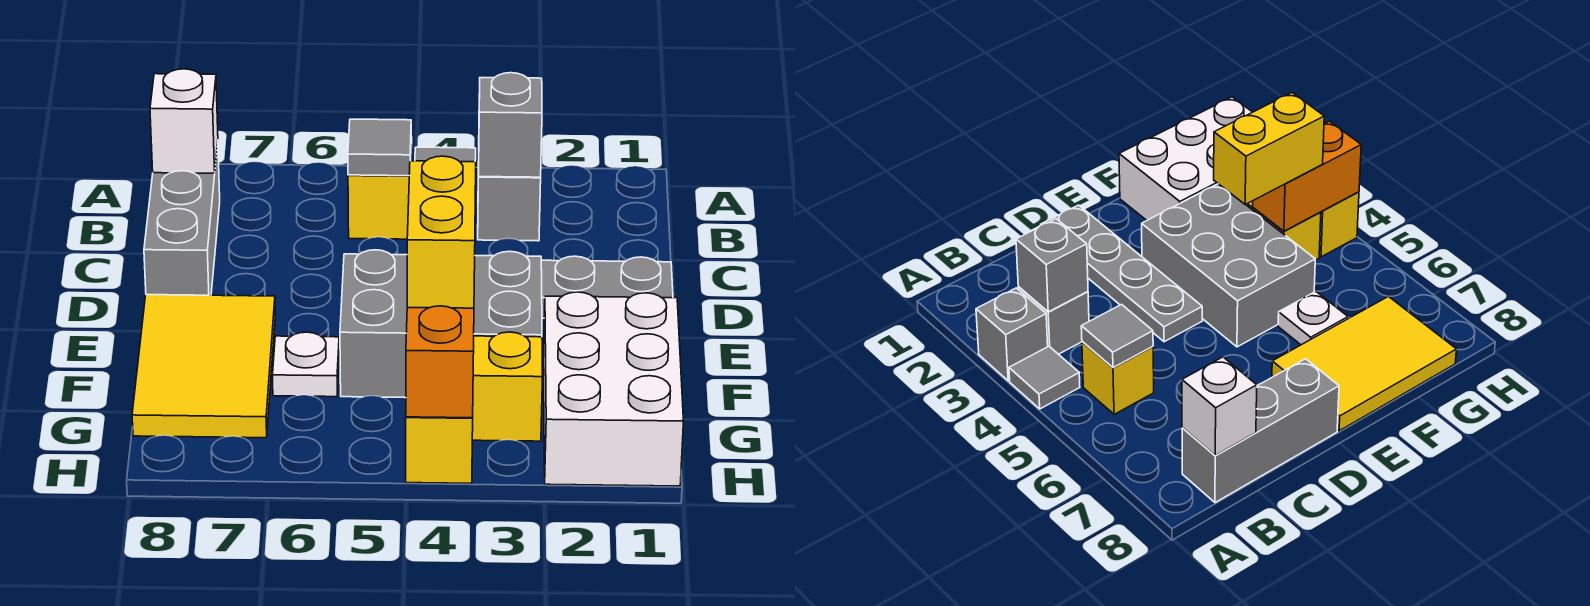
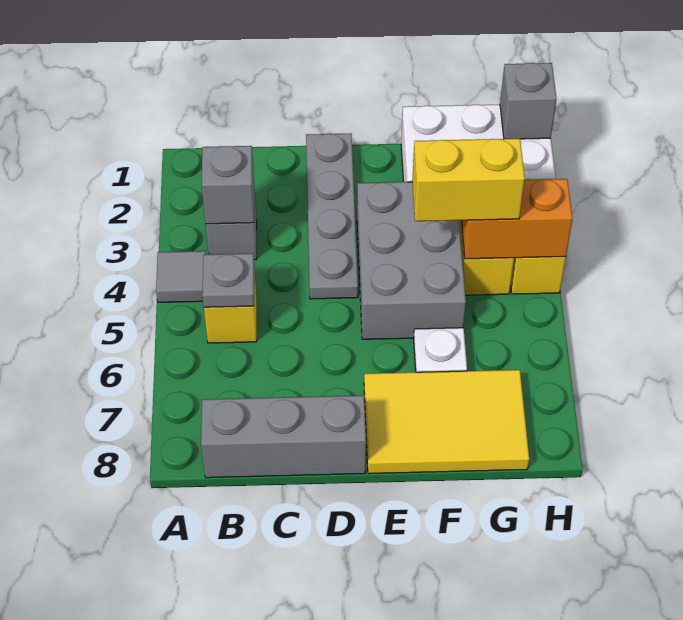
grey 1x1 brick [976,288,1048,381] -> grey 1x1 brick moved to [500,63,557,139]
grey 1x1 tile [348,119,411,176] -> grey 1x1 plate [202,254,254,307]
white 1x1 brick [150,69,218,173] -> none

